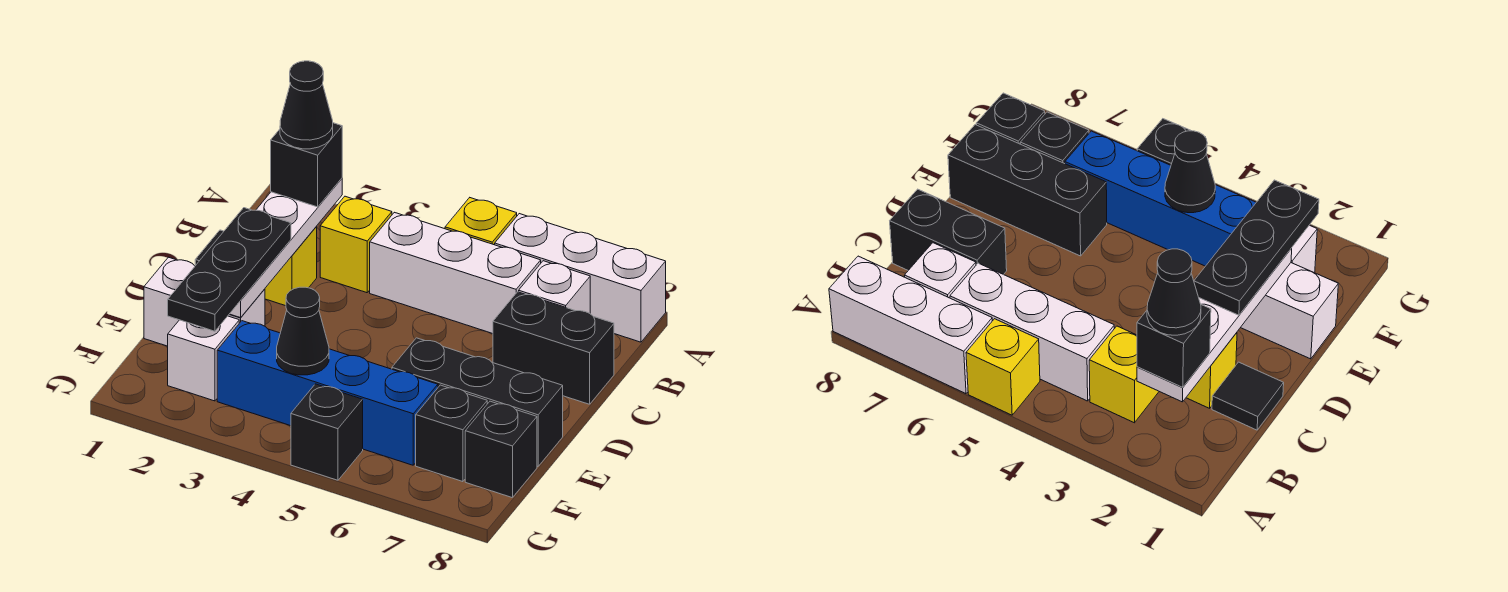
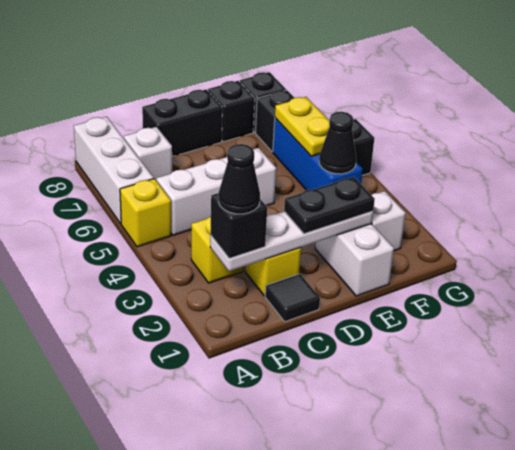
white 1x3 brick [370,212,541,334] -> white 1x3 brick turned to [156,148,276,235]
black 1x2 brick [493,292,614,404] -> black 1x2 brick turned to [142,89,222,157]
black 1x3 plate [168,208,291,331] -> black 1x2 plate [284,177,375,234]
black 1x3 brick [392,338,563,466] -> black 1x1 brick [208,81,255,142]
blue 1x4 brick [217,321,438,465] -> blue 1x3 brick [273,118,363,190]
none -> yellow 1x2 plate [275,97,330,156]

